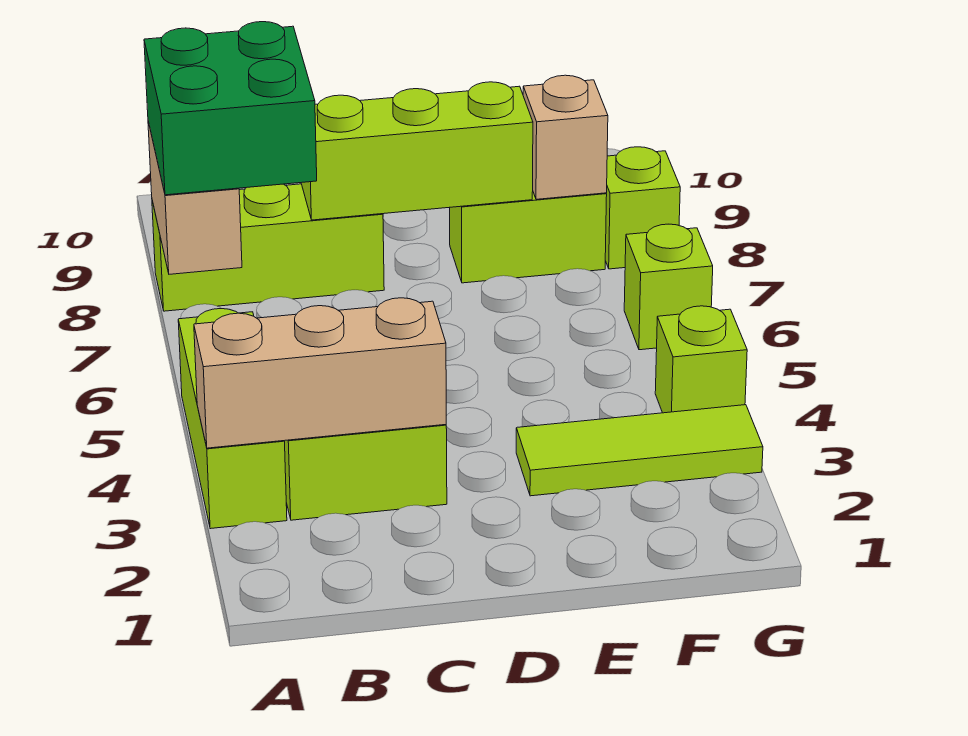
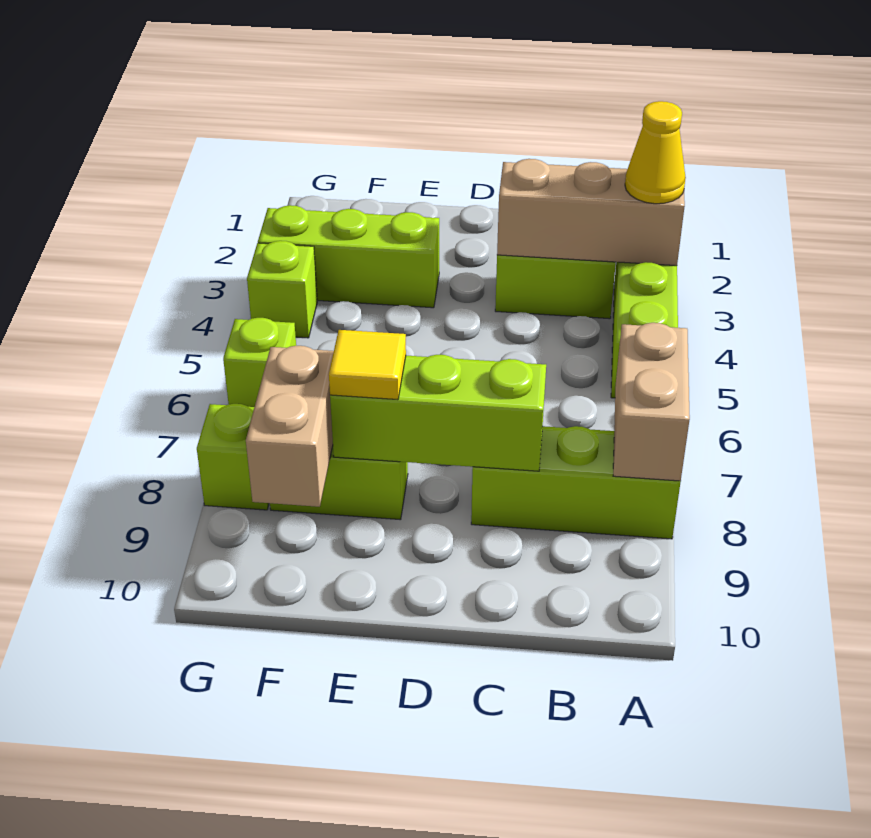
none -> yellow 1x1 cone [625,101,686,204]
green 2x2 brick [144,22,317,195] -> none
lime 1x3 tile [516,405,763,496] -> lime 1x3 brick [258,205,439,308]
none -> yellow 1x1 tile [329,330,406,400]
tan 1x1 brick [523,75,608,199] -> tan 1x2 brick [246,346,334,507]

